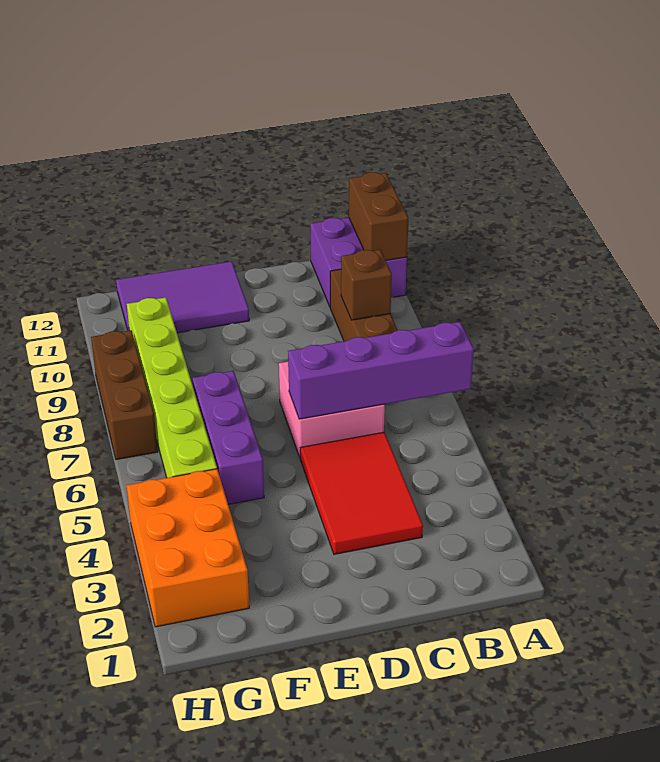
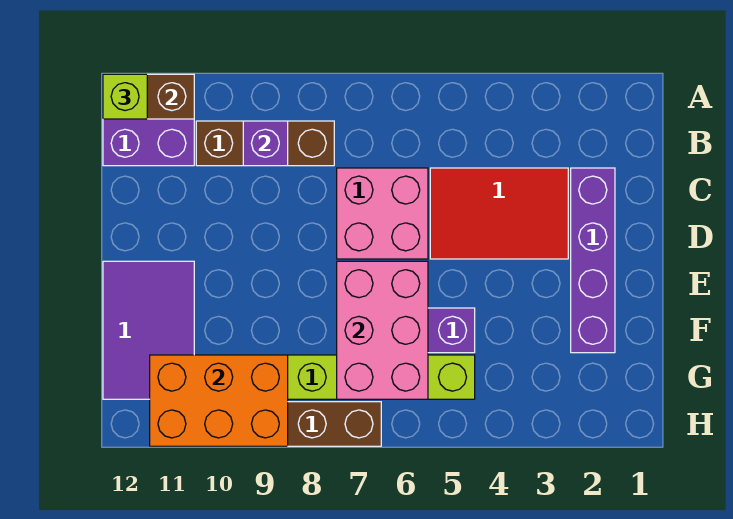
purple 1x4 brick [288,322,474,419] -> purple 1x4 brick moved to [571,168,615,353]
none -> lime 1x1 brick [103,74,147,119]
brown 1x1 brick [341,250,392,320] -> purple 1x1 brick [243,121,288,166]
none -> pink 2x3 brick [337,261,428,399]
orange 2x3 brick [127,469,249,627] -> orange 2x3 brick moved to [150,355,288,446]

